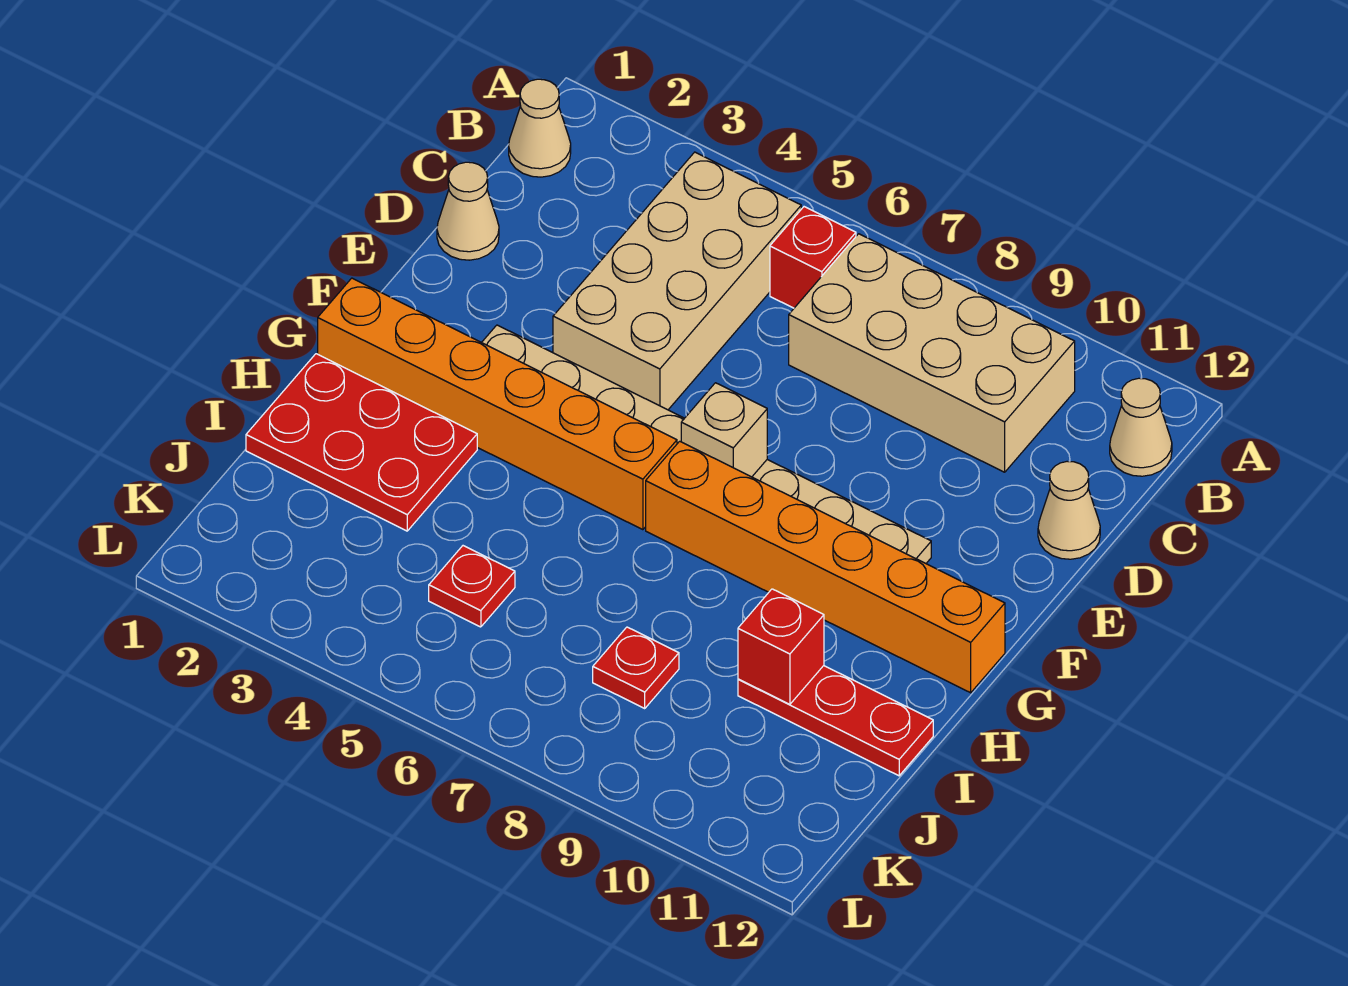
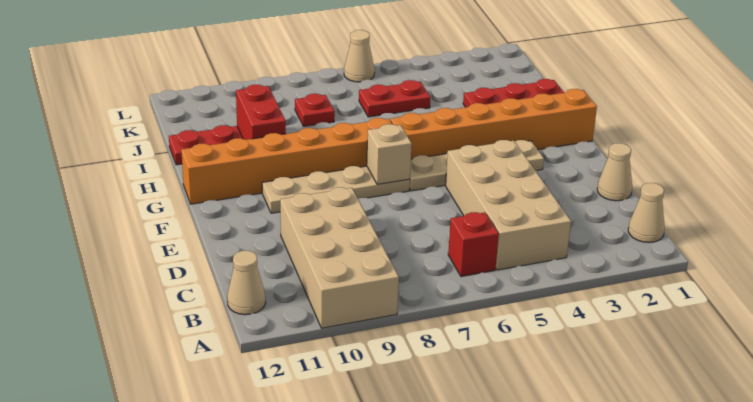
tan 2x4 brick [789,234,1075,472] -> tan 2x4 brick turned to [280,187,399,328]
tan 1x1 cone [1038,461,1100,559] -> tan 1x1 cone moved to [344,30,375,82]
red 1x1 brick [738,589,824,704] -> red 1x2 brick [236,85,286,140]
red 1x1 plate [429,546,515,627] -> red 1x2 plate [359,80,431,117]

